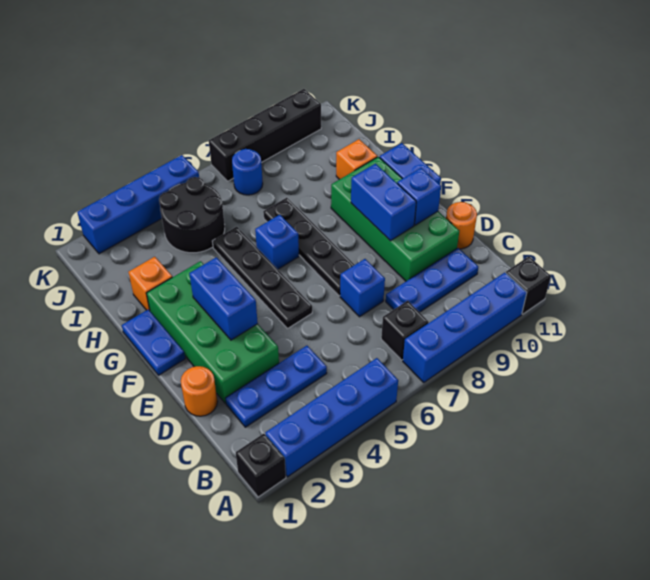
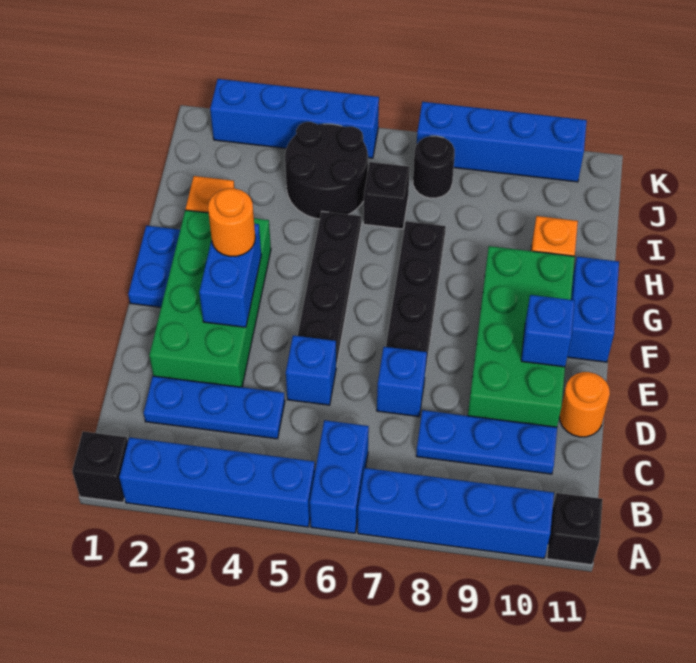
black 1x1 brick [381,301,429,360] -> black 1x1 brick moved to [363,162,410,229]
orange 1x1 round brick [181,366,218,416] -> orange 1x1 round brick moved to [208,188,255,256]
blue 1x2 brick [351,164,416,241] -> blue 1x2 brick moved to [310,420,369,533]
blue 1x1 brick [255,215,299,269] -> blue 1x1 brick moved to [286,335,336,405]
blue 1x1 round brick [232,149,263,195] -> black 1x1 round brick [413,136,455,198]
black 1x4 brick [209,89,321,181] -> blue 1x4 brick [417,102,587,182]

